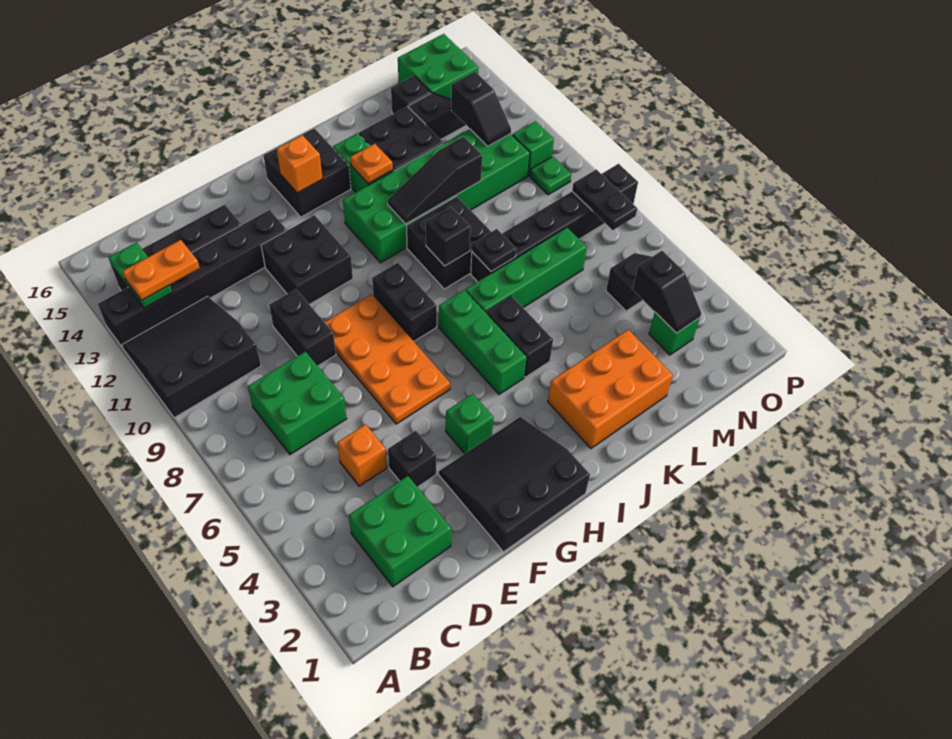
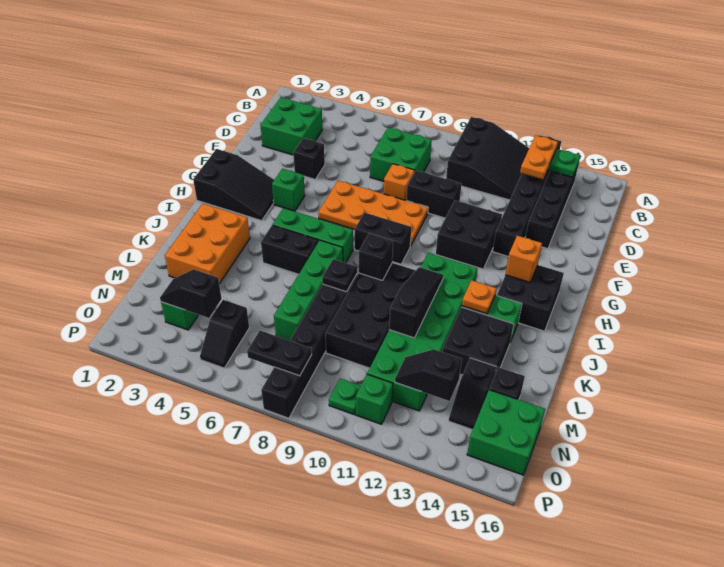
orange 1x1 brick [337,424,387,486] -> orange 1x1 brick moved to [384,164,415,201]
black 3x3 slope [439,417,590,552] -> black 2x3 slope [193,149,274,221]
black 2x2 brick [407,196,491,289] -> black 2x4 brick [325,263,416,368]

